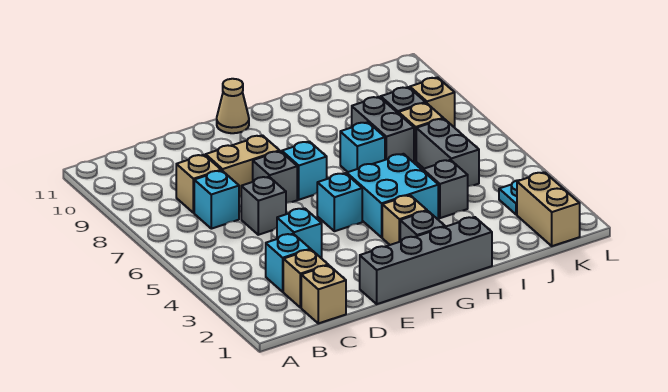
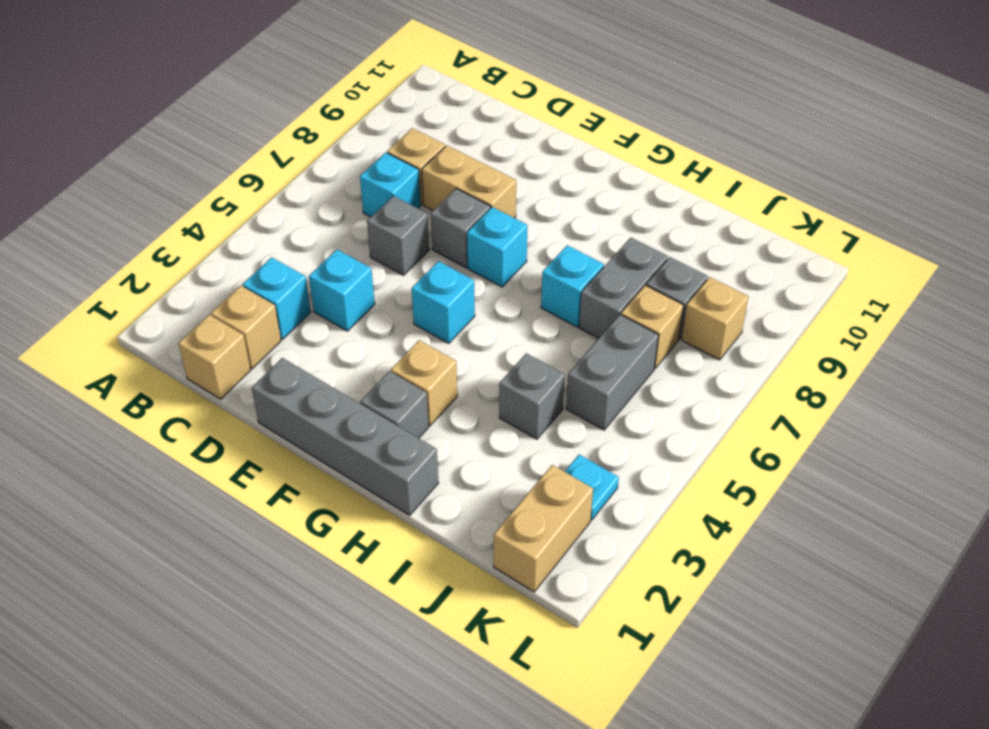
tan 1x1 cone [217,79,249,133] -> none
cyan 2x2 brick [347,154,438,237] -> none

